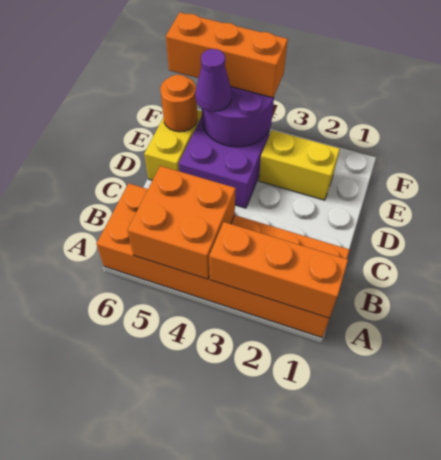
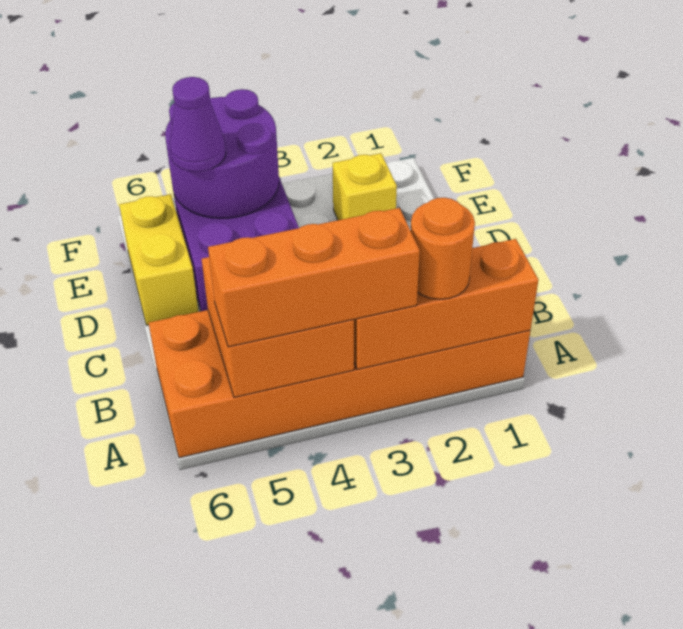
yellow 1x2 brick [259,130,340,200] -> yellow 1x1 brick [332,153,397,220]
orange 1x1 round brick [160,75,197,132] -> orange 1x1 round brick moved to [411,198,475,299]
orange 1x3 brick [166,12,288,98] -> orange 1x3 brick moved to [208,208,420,347]

